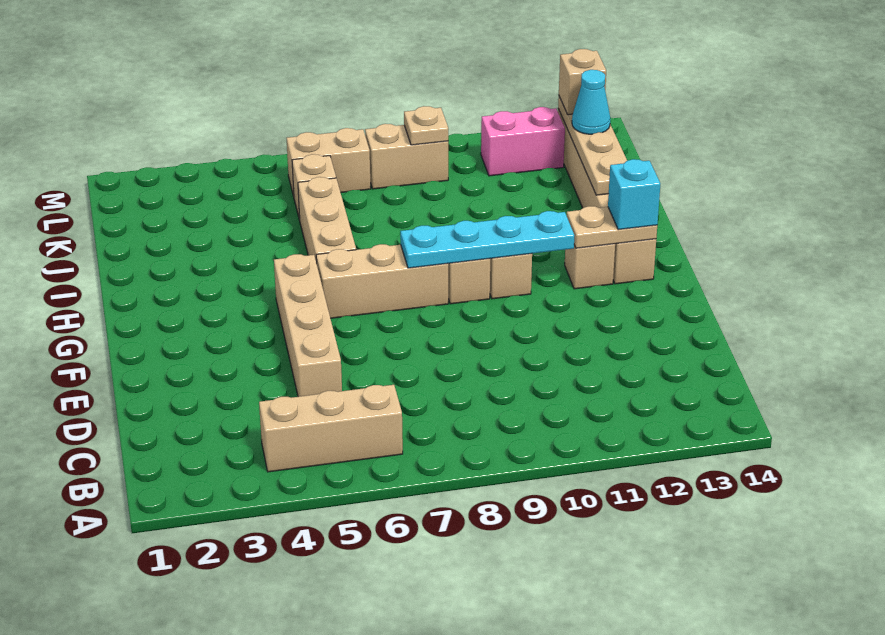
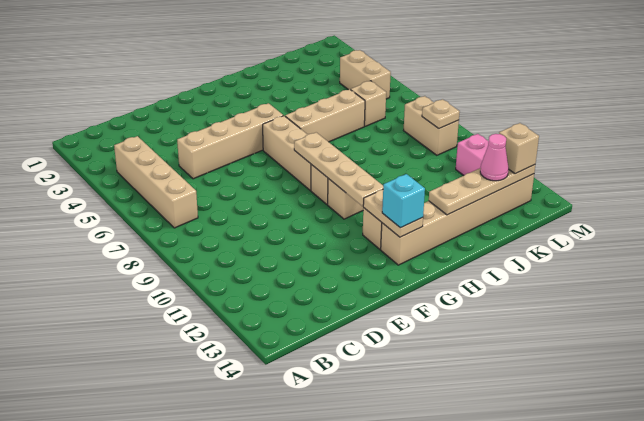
tan 1x3 brick [259,385,403,472] -> tan 1x4 brick [114,136,198,228]
cyan 1x4 plate [400,211,574,268] -> tan 1x4 plate [294,132,383,206]
cyan 1x1 cone [572,70,610,134] -> pink 1x1 cone [480,134,509,181]
tan 1x2 brick [287,128,371,196] -> tan 1x2 brick moved to [340,50,391,99]

